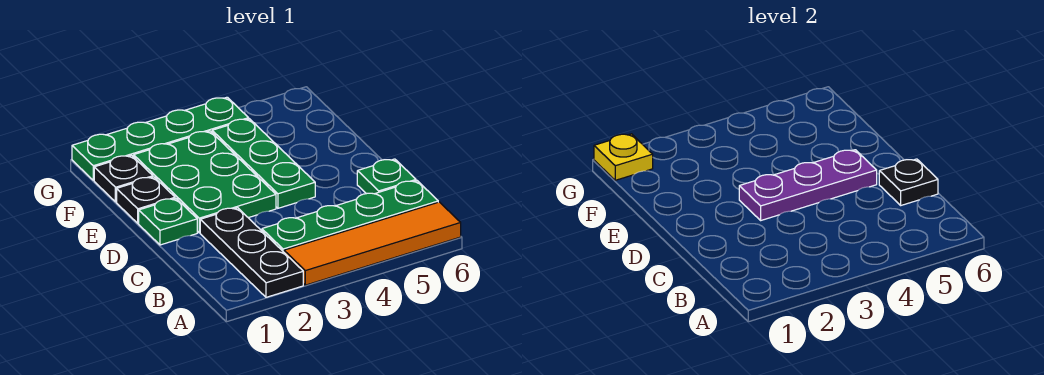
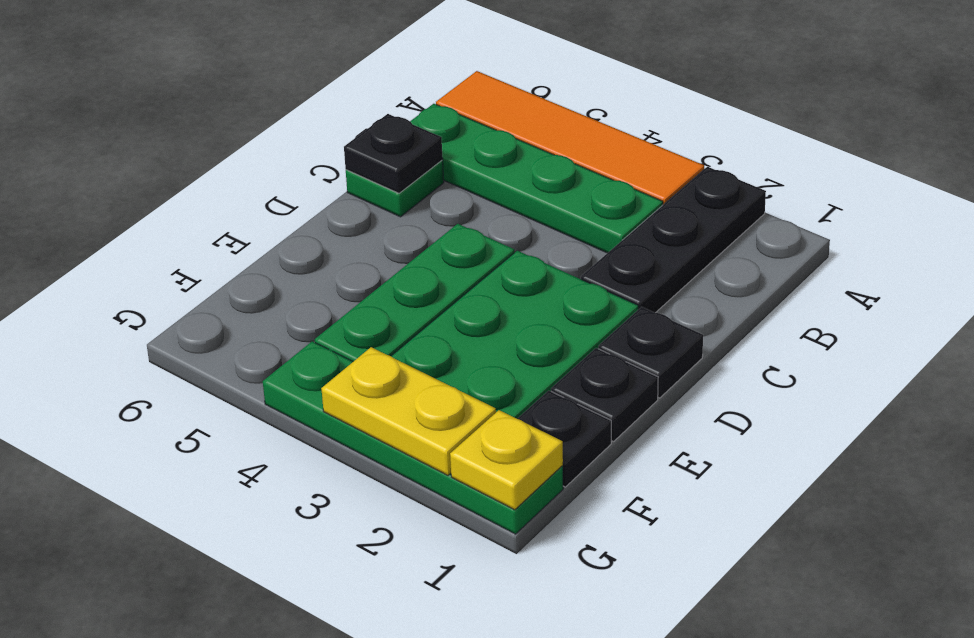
green 1x1 plate [139,199,197,245] -> black 1x1 plate [598,307,703,398]
purple 1x3 plate [739,150,877,220] -> none
none -> yellow 1x2 plate [321,347,496,475]

